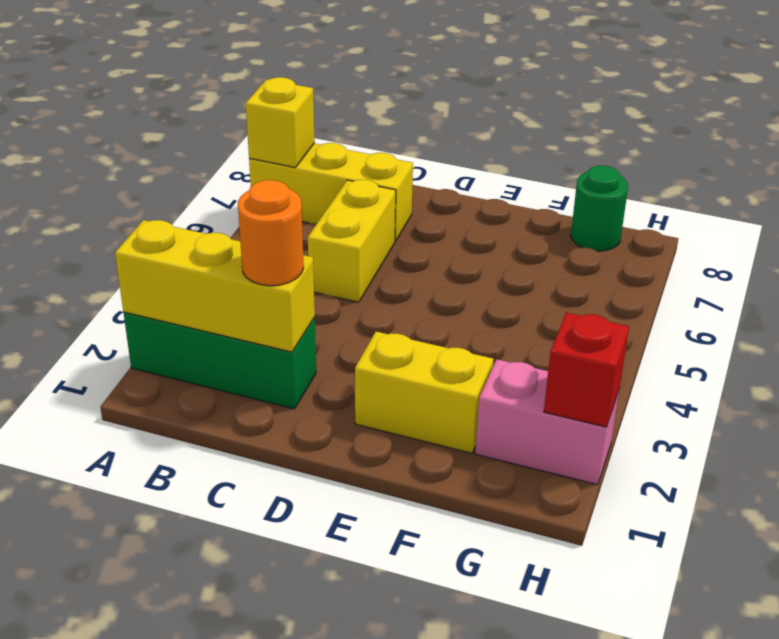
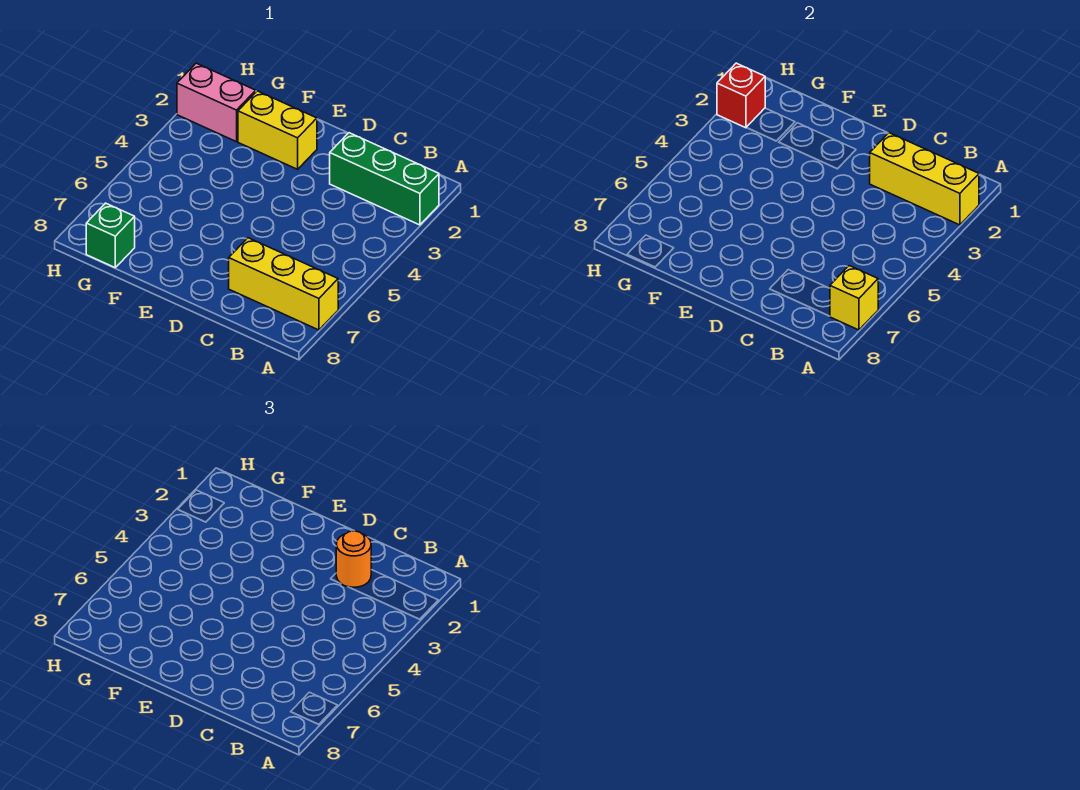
yellow 1x2 brick [308,180,396,302] -> none
green 1x1 round brick [571,166,628,251] -> green 1x1 brick [86,203,135,267]

